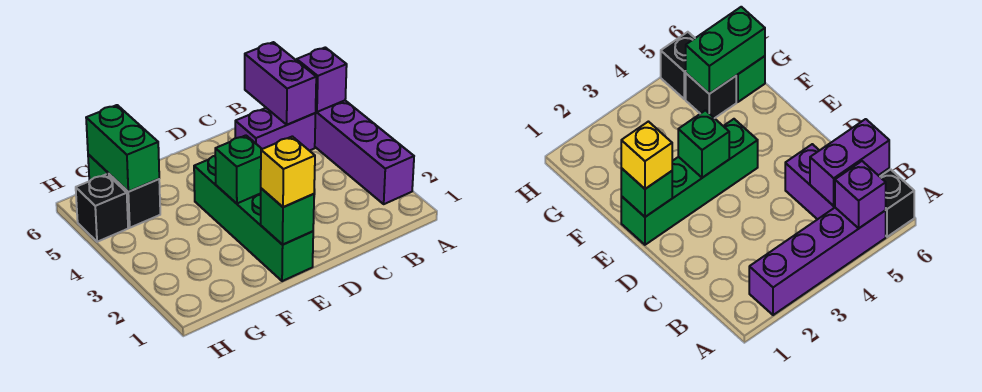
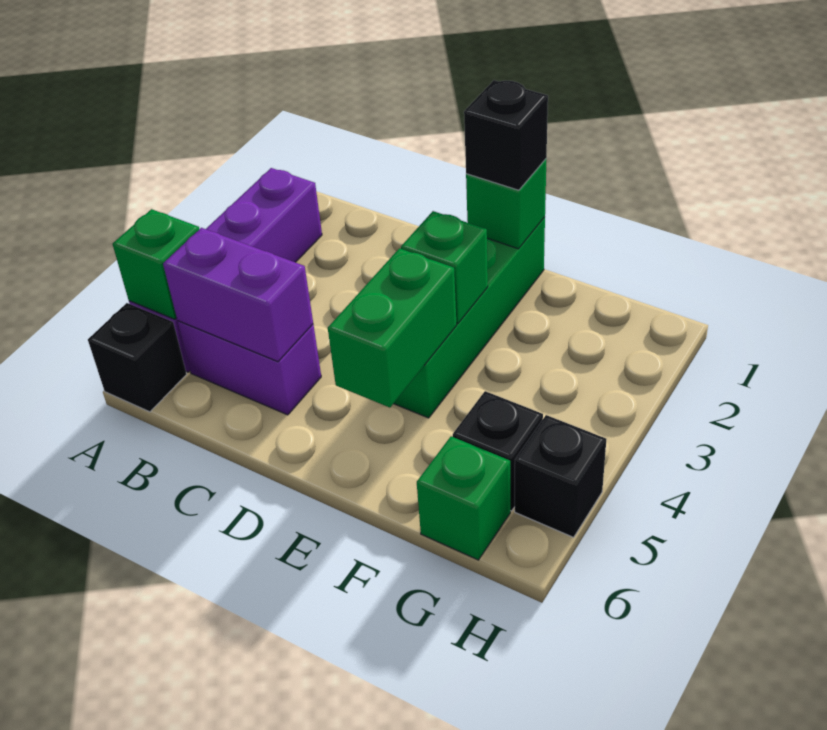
purple 1x1 brick [297,47,347,112] -> green 1x1 brick [113,209,199,319]
purple 1x2 brick [245,42,316,125] -> purple 1x2 brick turned to [163,228,313,362]
yellow 1x1 brick [261,136,315,207] -> black 1x1 brick [464,80,548,190]
green 1x2 brick [86,105,159,192] -> green 1x2 brick moved to [328,248,457,408]

